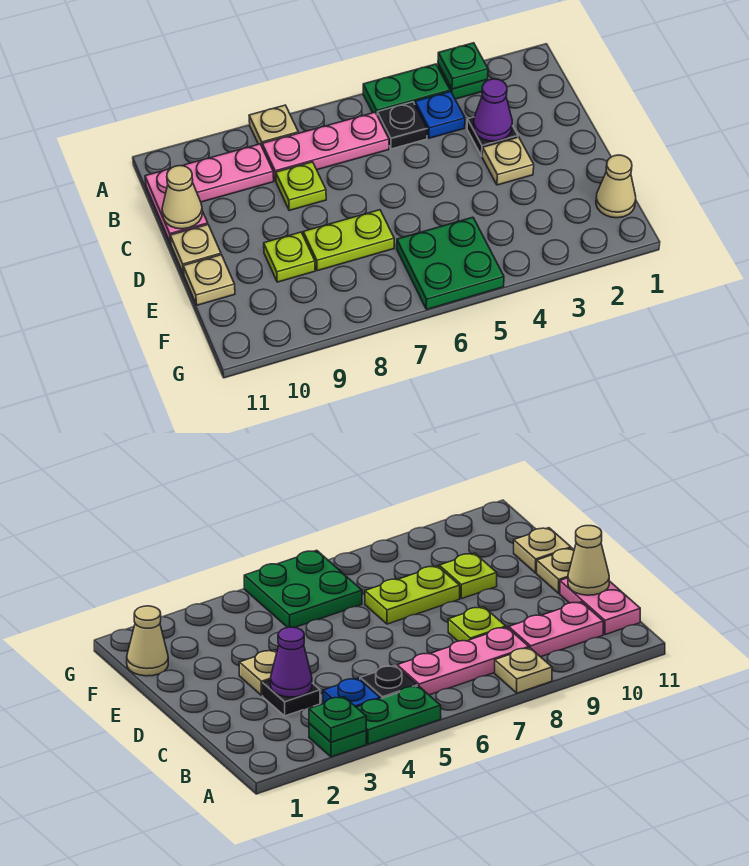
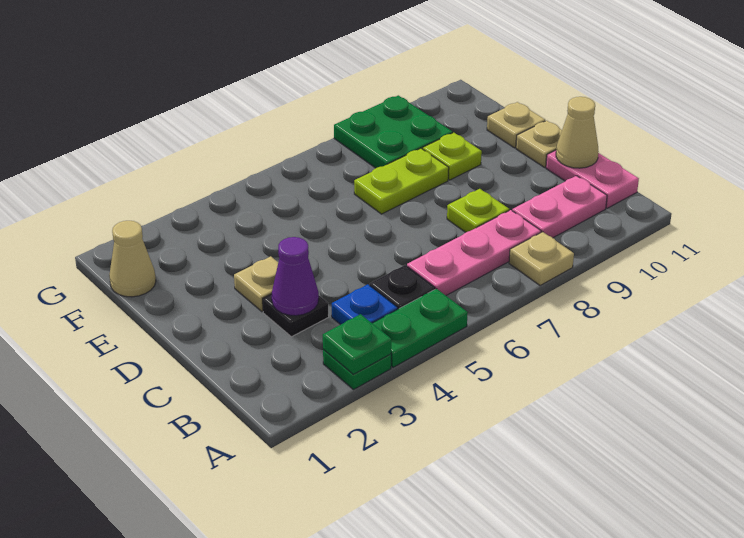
green 2x2 plate [397,217,504,310] -> green 2x2 plate moved to [334,95,453,168]

